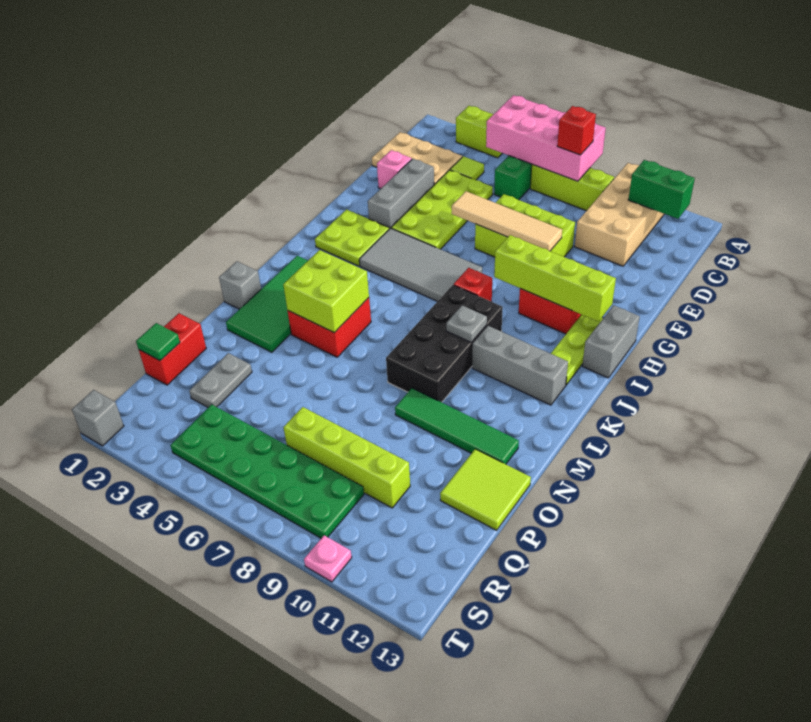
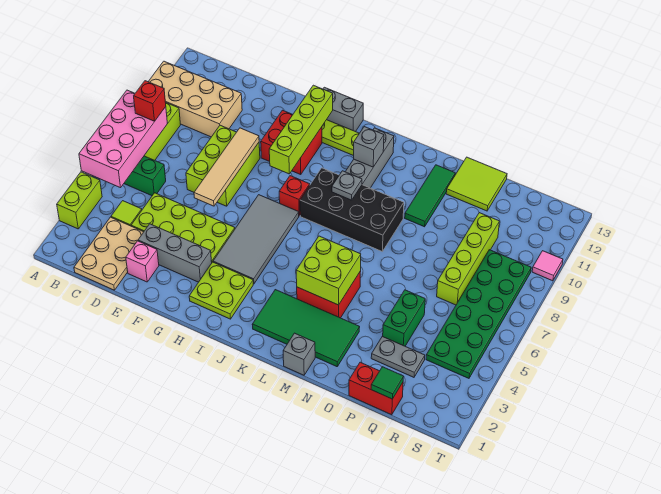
green 1x2 brick [628,160,695,219] -> green 1x2 brick moved to [383,290,425,346]
green 1x4 tile [395,388,519,464] -> green 1x3 tile [405,165,455,227]
grey 1x1 brick [72,390,124,446] -> grey 1x1 brick moved to [354,127,384,167]
pink 1x1 plate [304,535,352,582] -> pink 1x1 tile [532,251,563,281]

